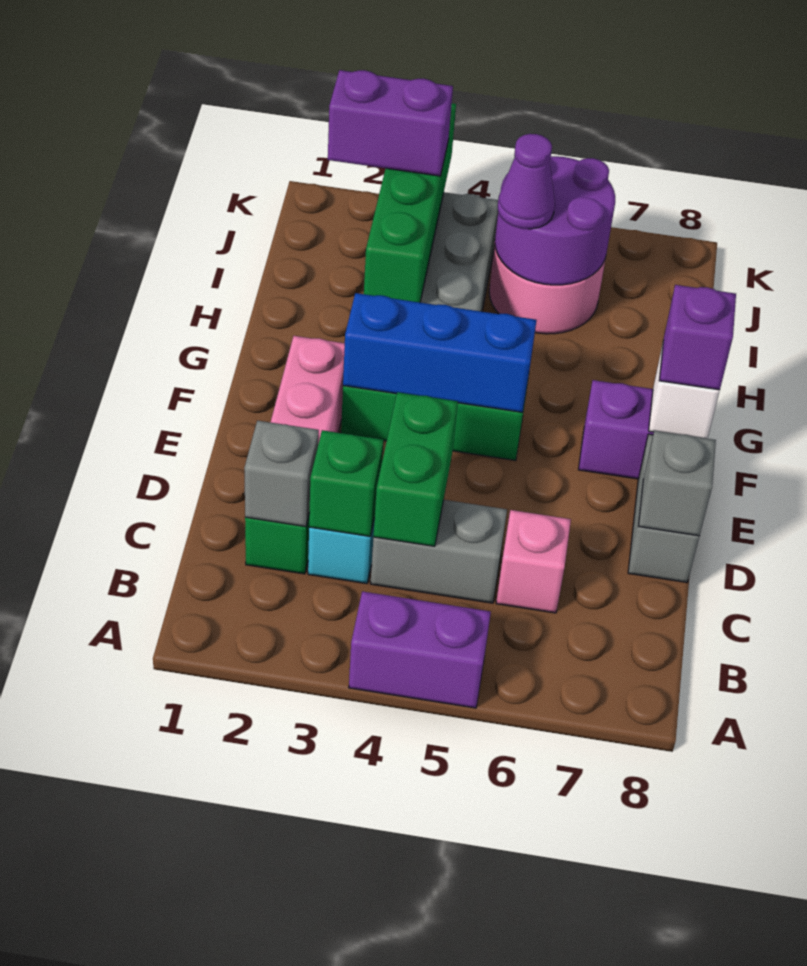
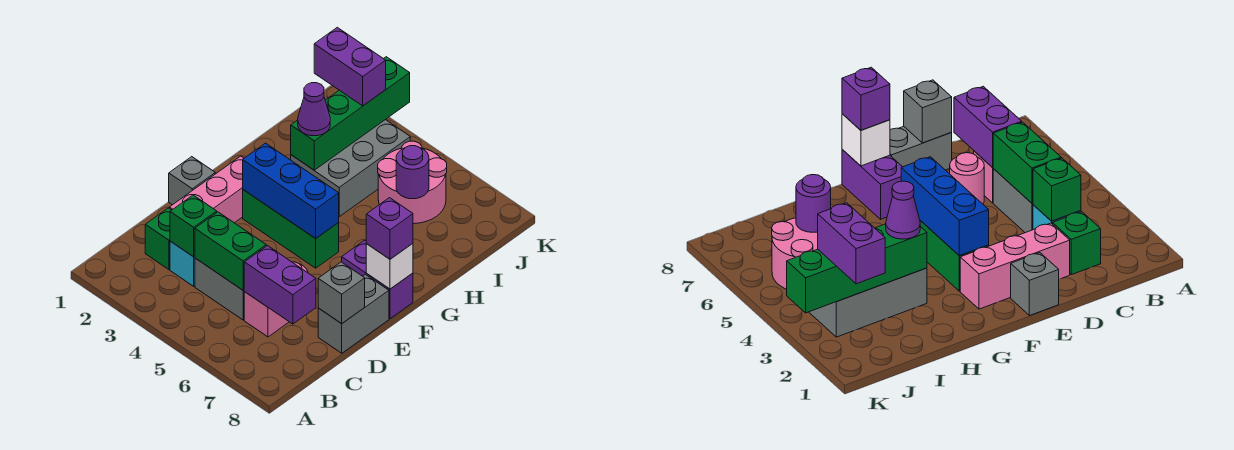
purple 1x2 brick [349,591,491,708] -> purple 1x2 brick moved to [244,246,316,324]
grey 1x1 brick [244,421,319,527] -> grey 1x1 brick moved to [169,157,215,205]
green 1x2 brick [373,392,458,546] -> green 1x2 brick turned to [195,212,266,290]
none -> pink 1x1 round brick [950,153,984,204]
purple 2x2 round brick [495,156,615,285] -> purple 1x1 round brick [396,146,429,199]
purple 1x1 cone [498,134,555,229] -> purple 1x1 cone moved to [298,83,330,136]

